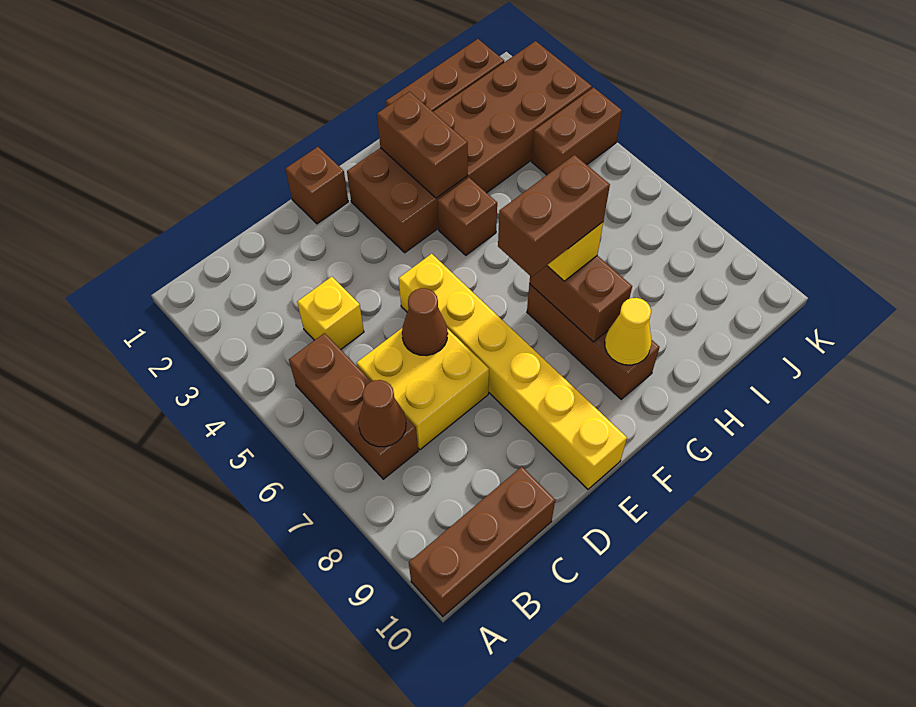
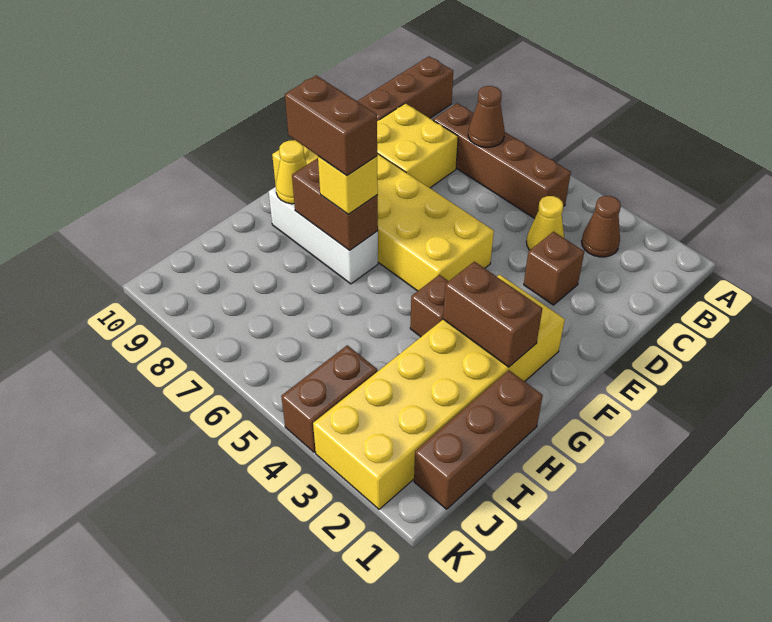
brown 1x3 brick [289,333,418,479] -> brown 1x4 brick [433,103,571,218]
yellow 1x1 brick [297,277,364,349] -> yellow 1x1 cone [526,196,564,250]
yellow 2x2 brick [357,328,489,450] -> yellow 2x2 brick moved to [377,103,458,188]
brown 1x1 cone [402,288,448,356] -> brown 1x1 cone moved to [582,196,621,257]
brown 1x1 brick [285,147,348,224] -> brown 1x1 brick moved to [524,232,584,305]
yellow 1x6 brick [399,254,627,489] -> yellow 2x6 brick [272,146,494,291]
brown 2x6 brick [347,41,592,253] -> yellow 2x6 brick [313,275,565,509]
brown 1x2 brick [498,155,610,277] -> brown 1x2 brick turned to [285,75,377,176]
brown 1x3 brick [527,284,660,399] -> white 1x3 brick [269,187,378,284]

